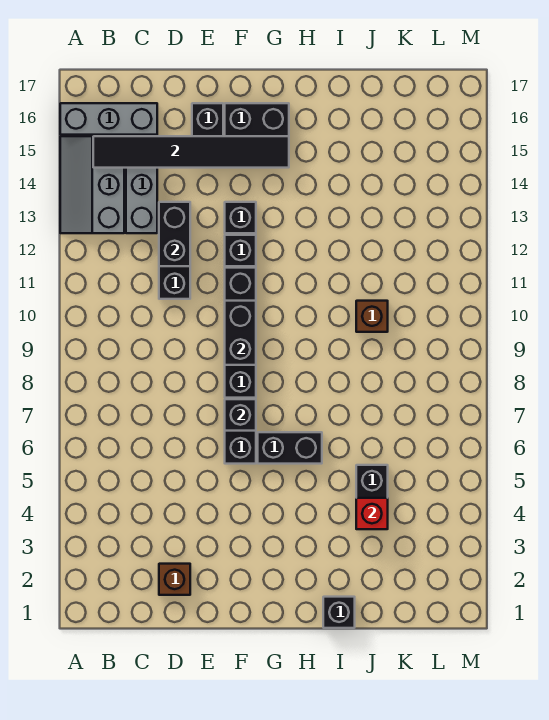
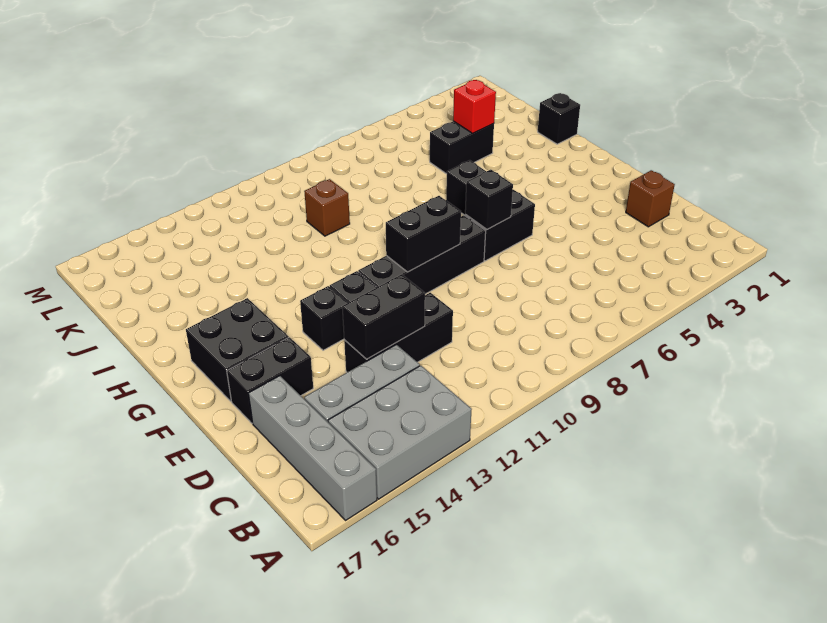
grey 2x3 slope [60,136,124,233] -> grey 2x3 brick [328,366,472,499]
grey 1x3 brick [60,103,157,135] -> grey 1x4 brick [249,376,377,520]
black 1x6 tile [93,136,289,168] -> none

